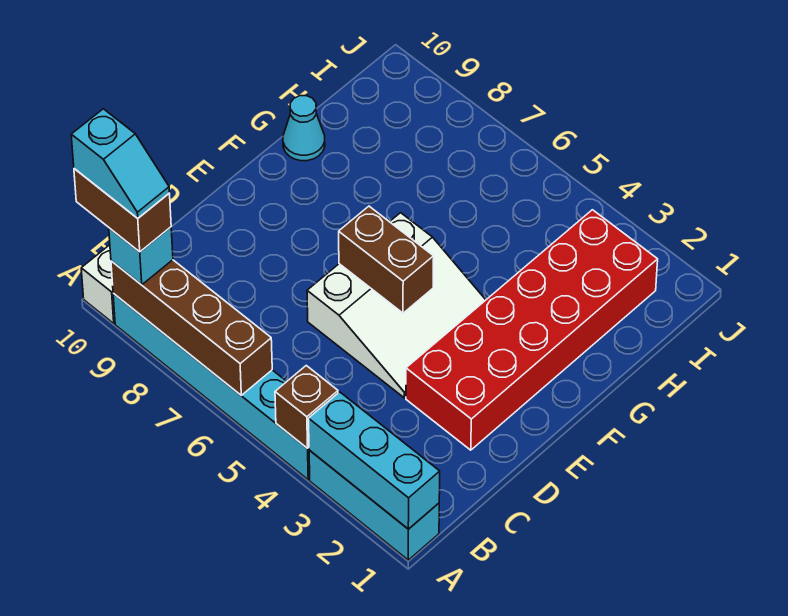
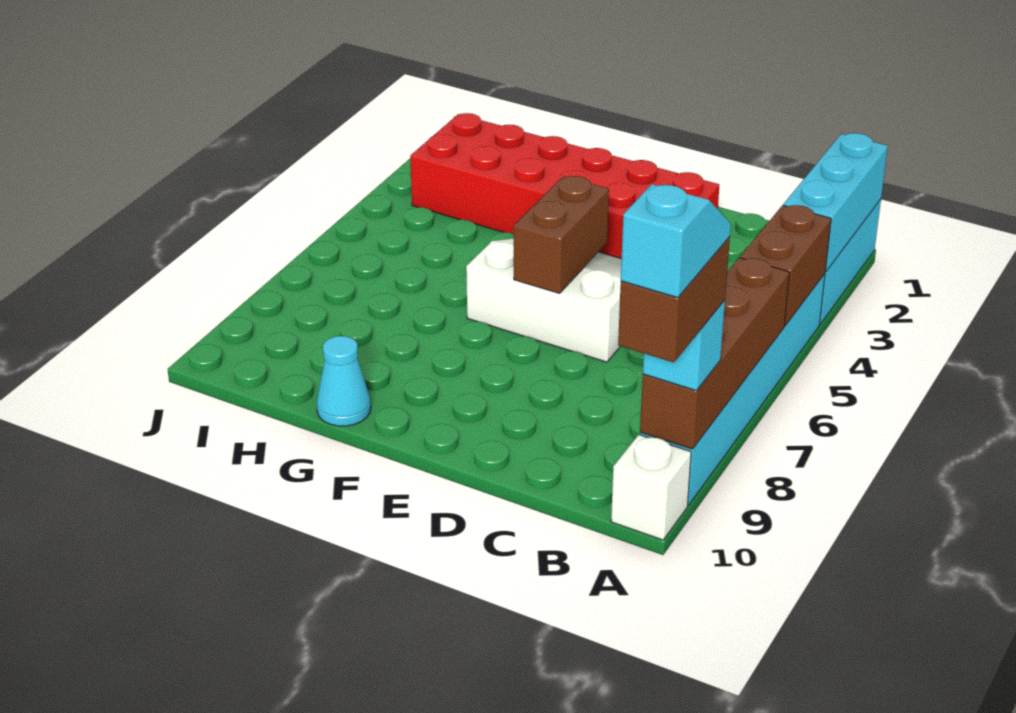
brown 1x1 brick [275,366,338,448] -> brown 1x2 brick [740,205,831,326]

